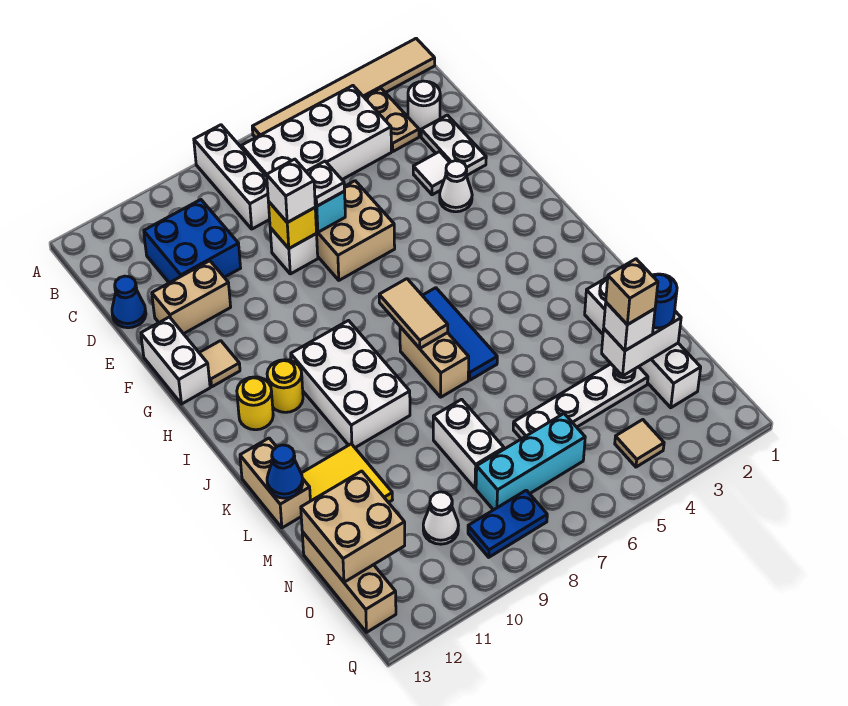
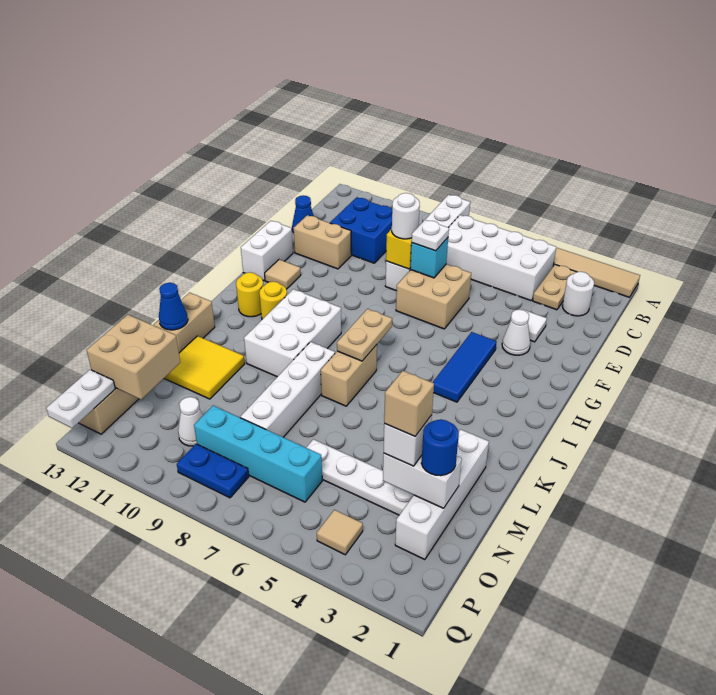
white 1x2 plate [421,115,486,176] -> white 1x2 plate moved to [46,370,115,428]
white 1x1 brick [267,159,315,222] -> white 1x1 round brick [392,193,420,239]
blue 1x3 tile [422,288,497,380] -> blue 1x3 tile moved to [433,332,497,402]
tan 1x2 tile [379,279,448,348] -> tan 1x2 plate [337,309,392,361]
white 1x2 brick [433,399,504,488] -> white 1x4 brick [240,342,335,437]
cyan 1x3 brick [476,414,585,510] -> cyan 1x4 brick [194,406,322,502]

